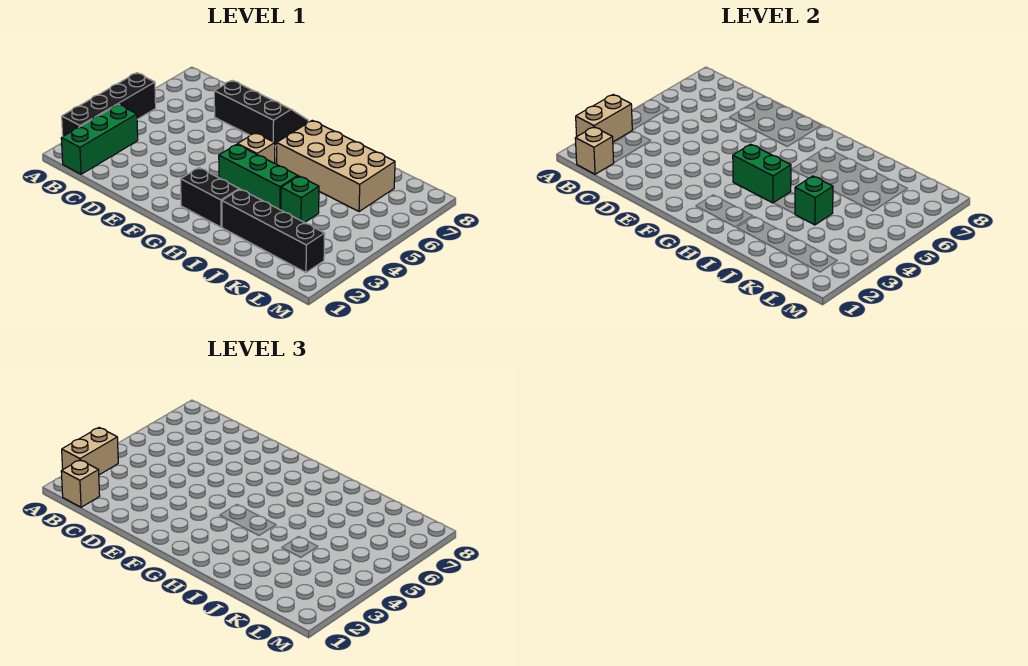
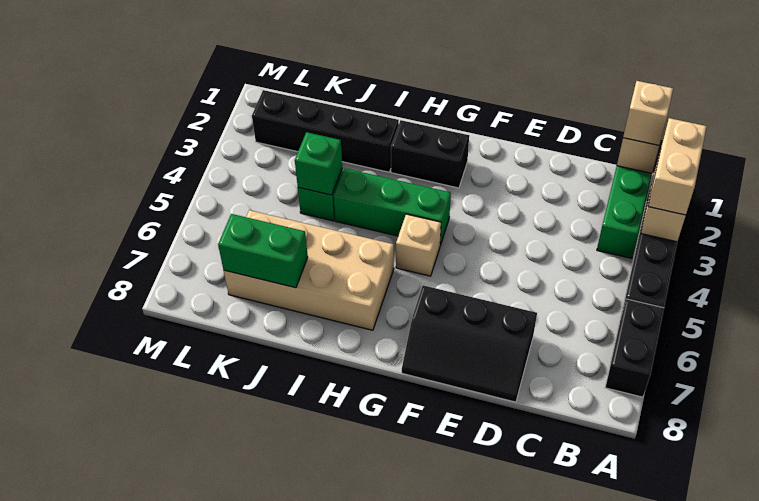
none -> black 1x2 brick [605,299,664,397]
green 1x2 brick [733,144,791,203] -> green 1x2 brick moved to [218,214,308,288]

